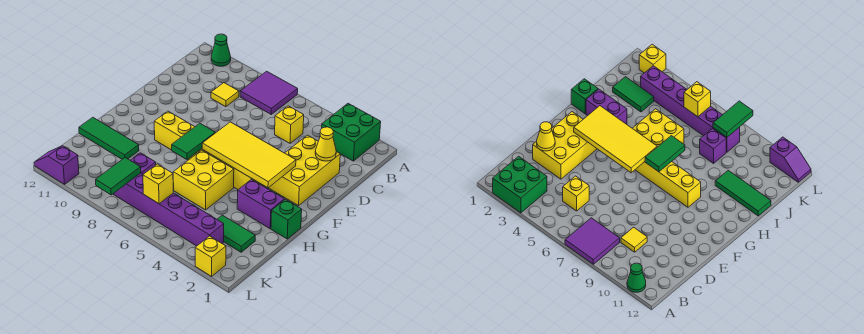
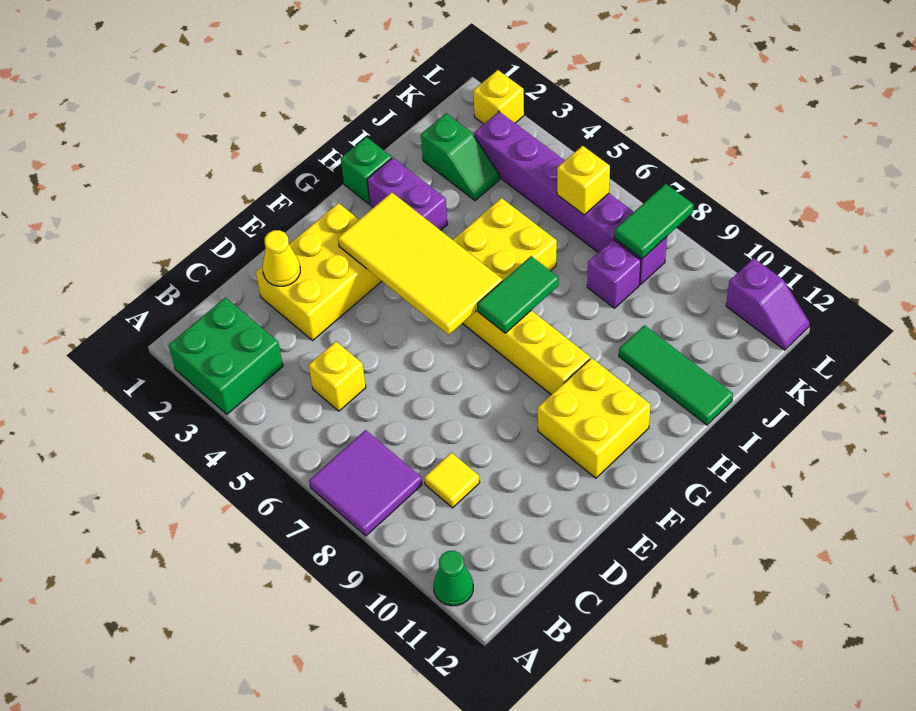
none -> yellow 2x2 brick [538,358,651,478]
green 1x2 tile [217,215,255,252] -> green 1x2 slope [421,113,500,201]

